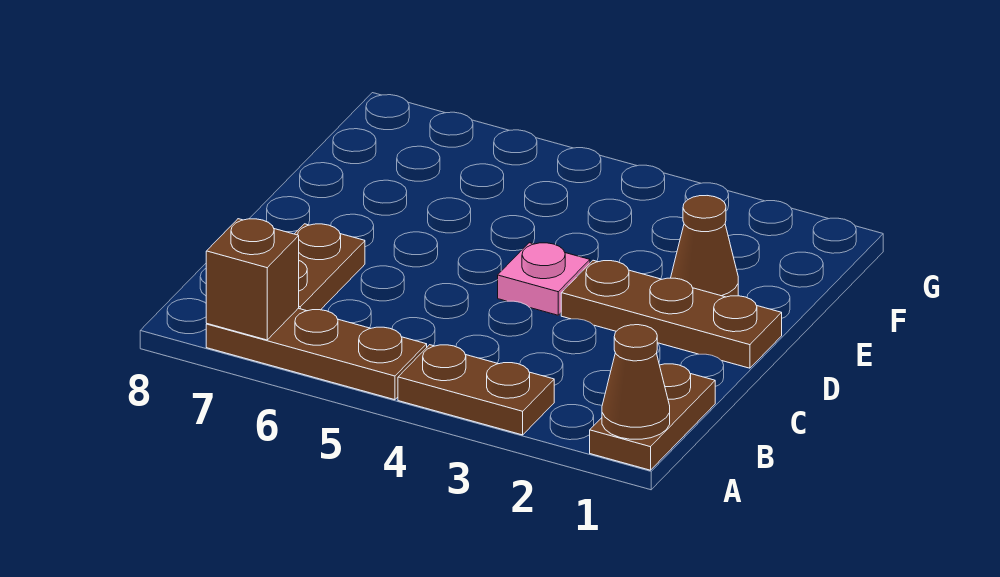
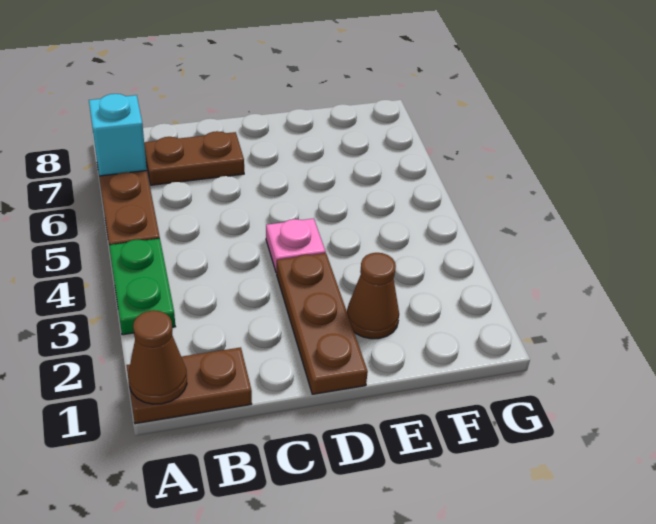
brown 1x2 plate [398,345,554,435] -> green 1x2 plate [109,238,175,335]
brown 1x1 brick [206,219,299,340] -> cyan 1x1 brick [89,94,147,176]

